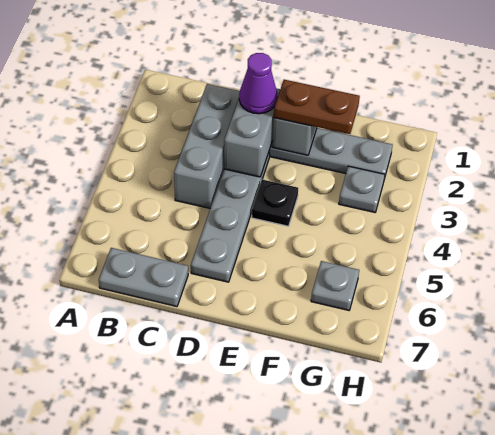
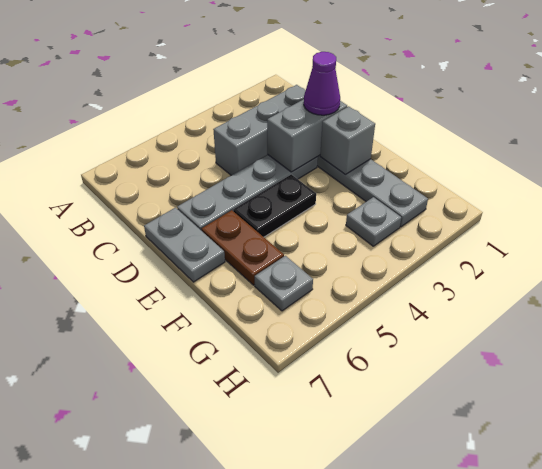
grey 1x2 plate [99,248,188,306] -> grey 1x2 plate moved to [144,208,225,282]
brown 1x2 plate [274,80,360,134] -> brown 1x2 plate moved to [202,210,284,285]
black 1x1 plate [252,180,298,226] -> black 1x2 plate [233,175,316,237]

